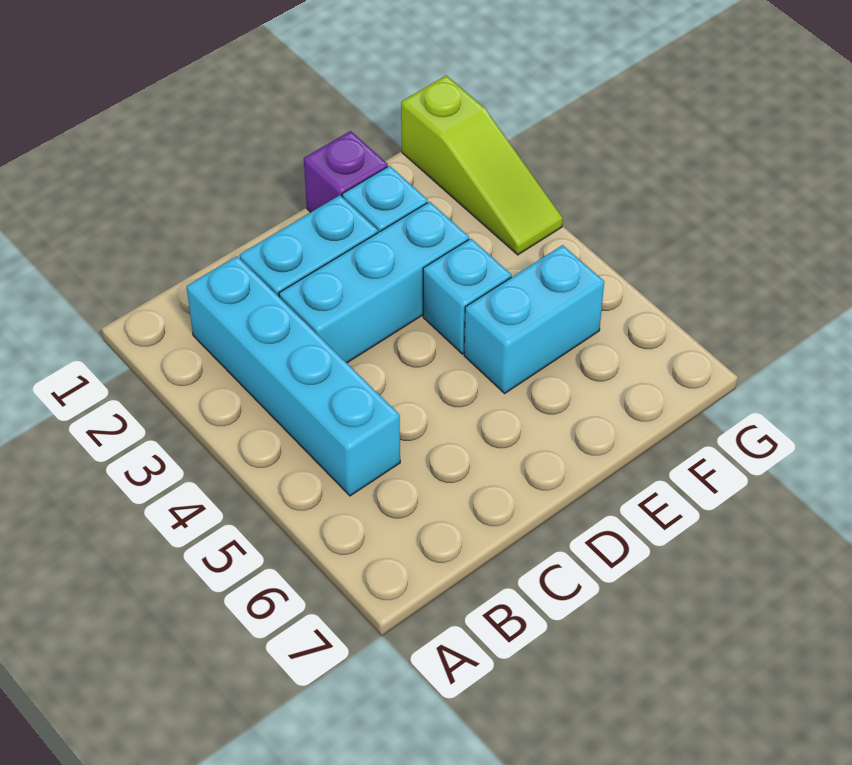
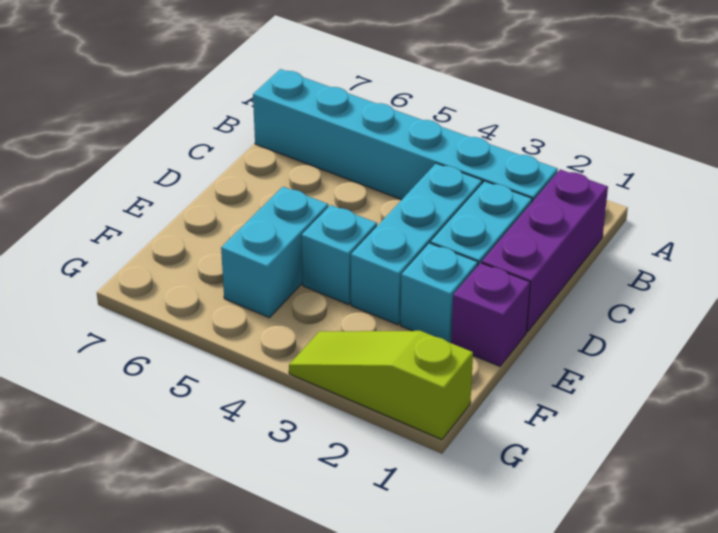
none -> purple 1x3 brick [482,169,608,332]
cyan 1x4 brick [187,256,400,496] -> cyan 1x6 brick [253,69,558,202]

